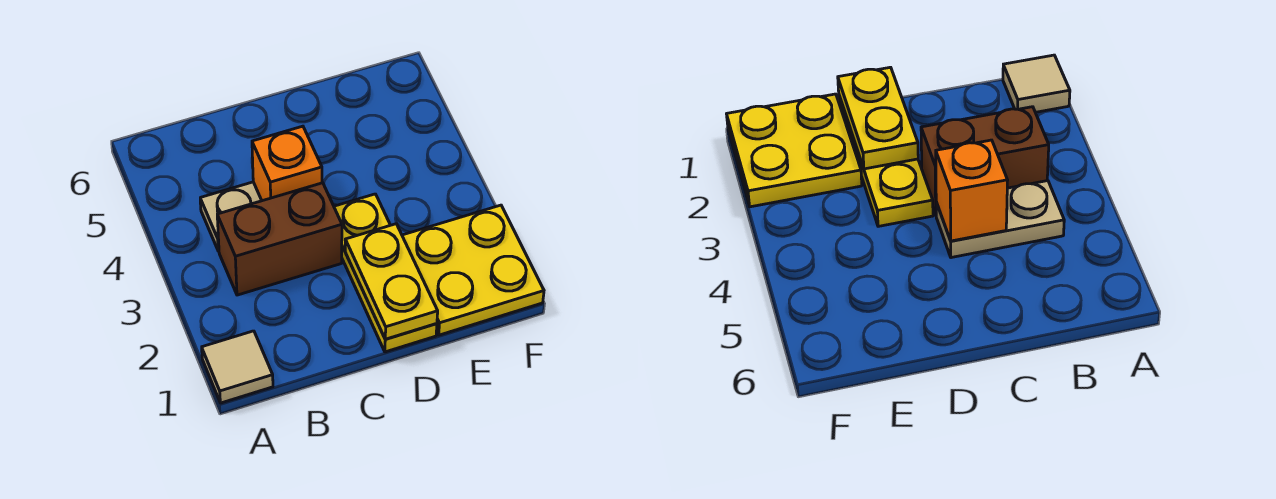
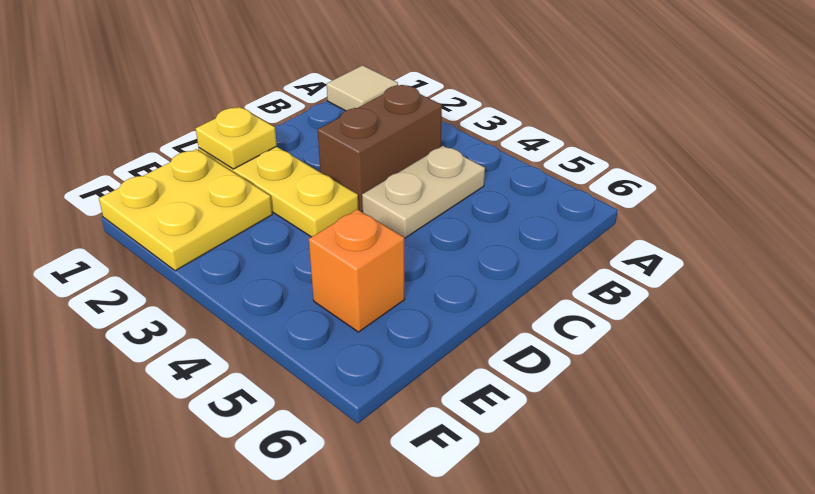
orange 1x1 brick [252,126,322,201] -> orange 1x1 brick moved to [309,209,405,332]
yellow 1x2 plate [345,224,438,339] -> yellow 1x1 plate [196,107,277,169]

